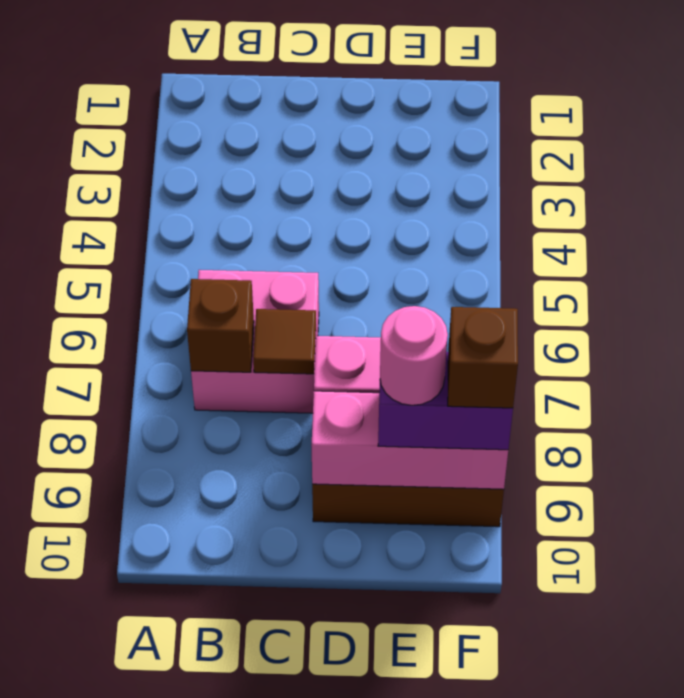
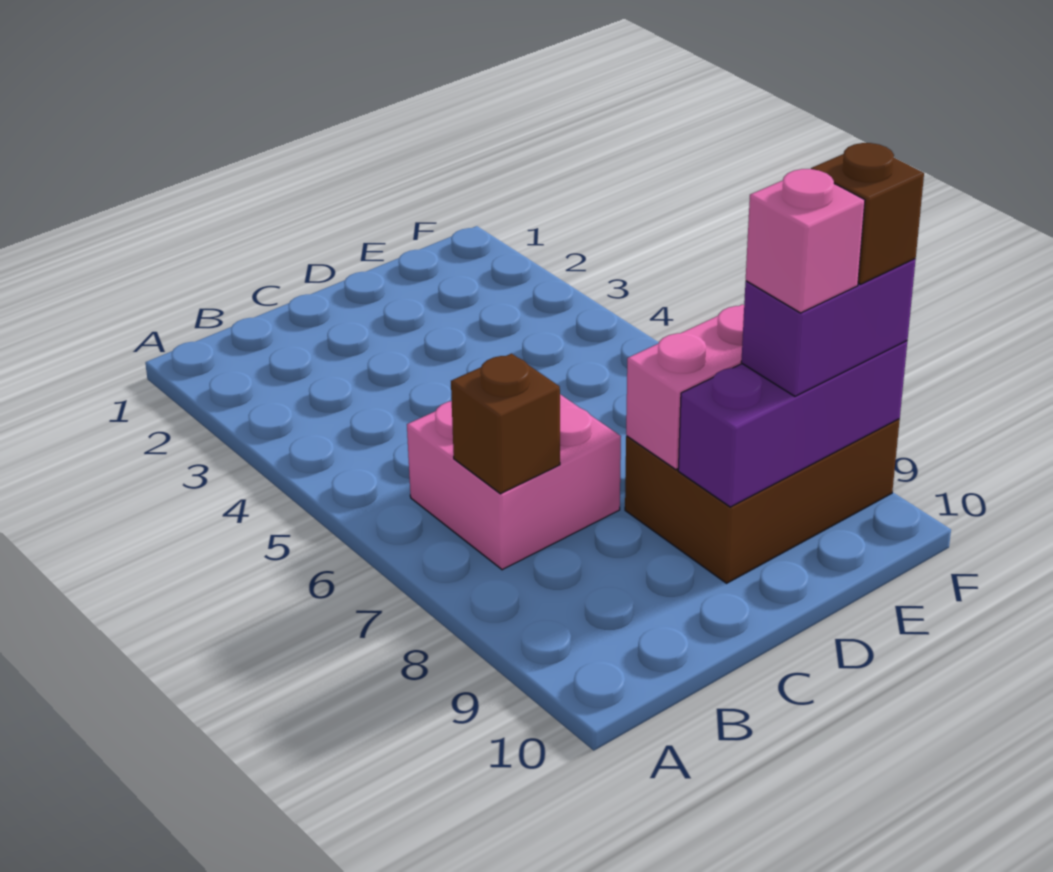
brown 1x1 tile [253,309,316,374] -> none
pink 1x3 brick [311,391,508,489] -> purple 1x3 brick [678,341,907,507]
pink 1x1 round brick [380,306,448,405] -> pink 1x1 brick [746,169,865,313]

